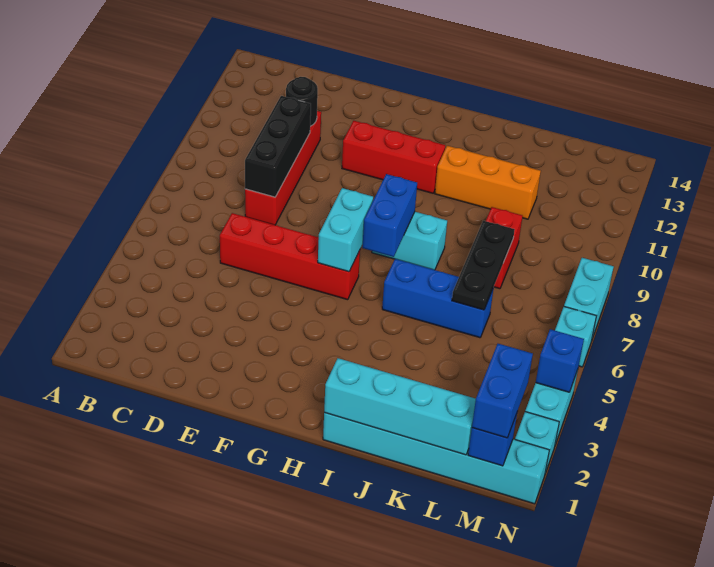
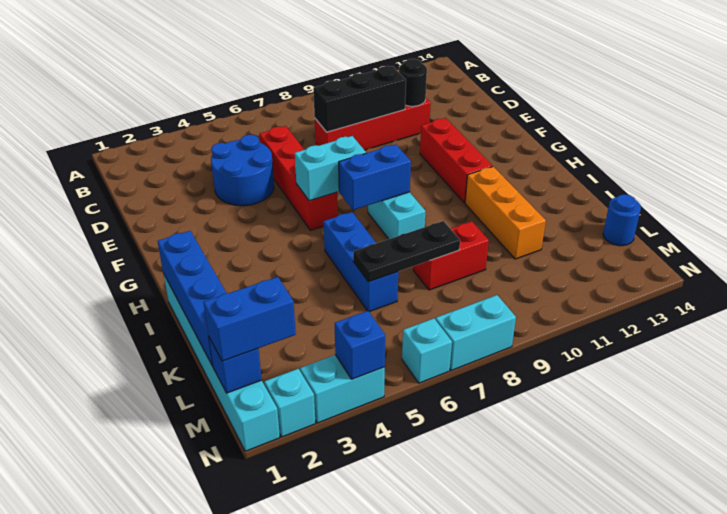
none -> blue 2x2 round brick [211,135,274,206]
cyan 1x4 brick [324,358,476,455] -> blue 1x4 brick [158,231,226,366]
none -> blue 1x1 round brick [603,194,641,246]

